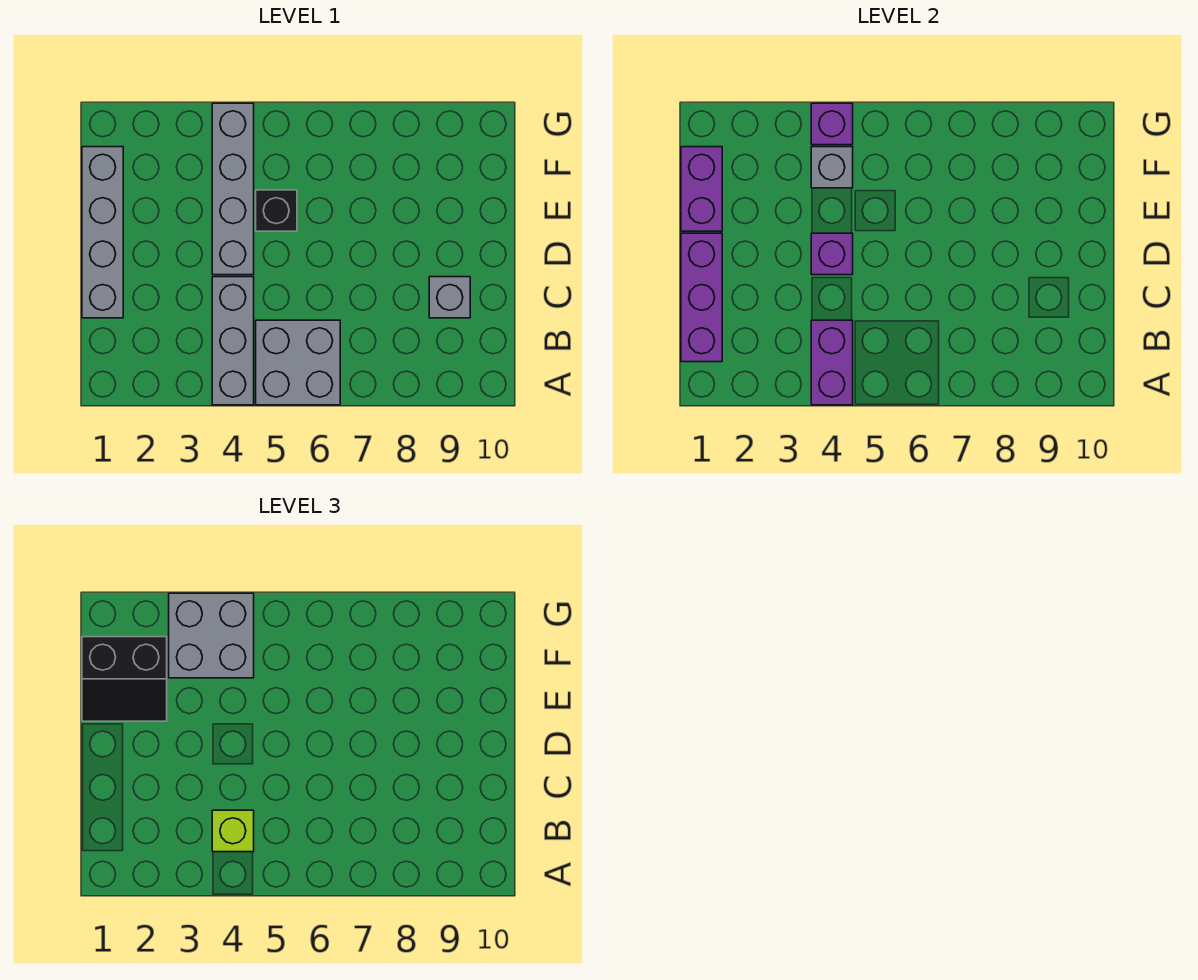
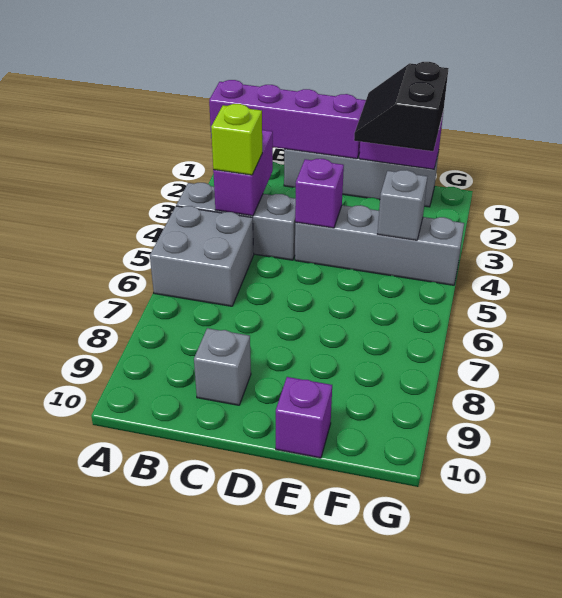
purple 1x2 brick [811,320,853,405] -> purple 1x2 brick turned to [213,130,273,216]
purple 1x3 brick [681,233,722,362] -> purple 1x4 brick [209,80,366,159]
black 1x1 brick [256,190,297,231] -> none
grey 2x2 brick [169,593,254,678] -> none
purple 1x1 brick [811,103,853,145] -> purple 1x1 brick moved to [276,377,332,458]

